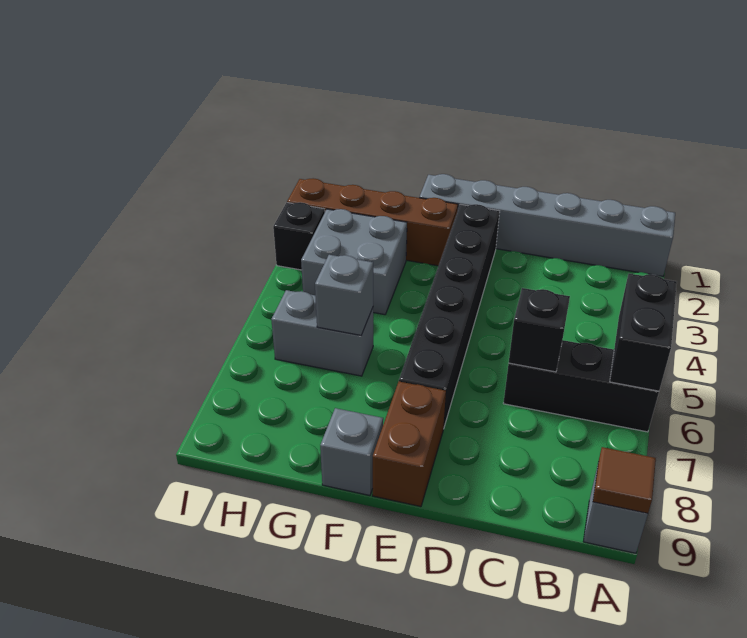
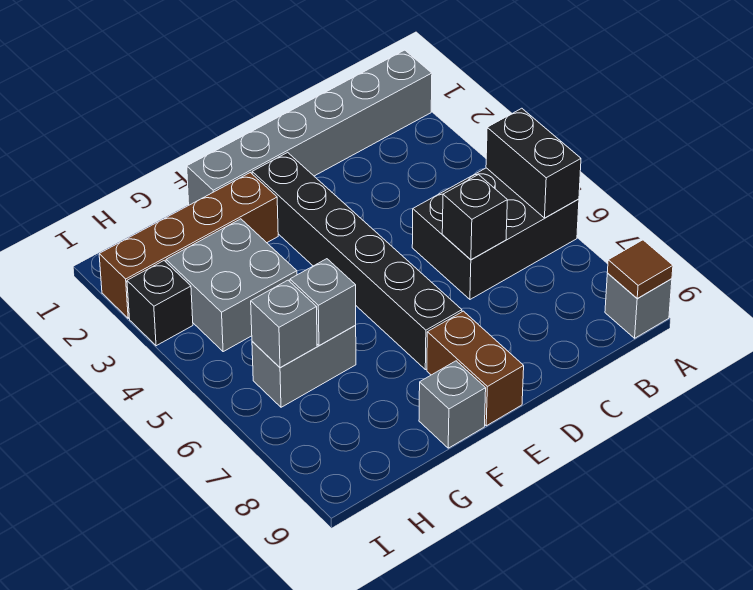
black 1x3 brick [503,340,659,432] -> black 2x3 brick [412,168,579,299]
none -> grey 1x1 brick [251,280,317,368]

